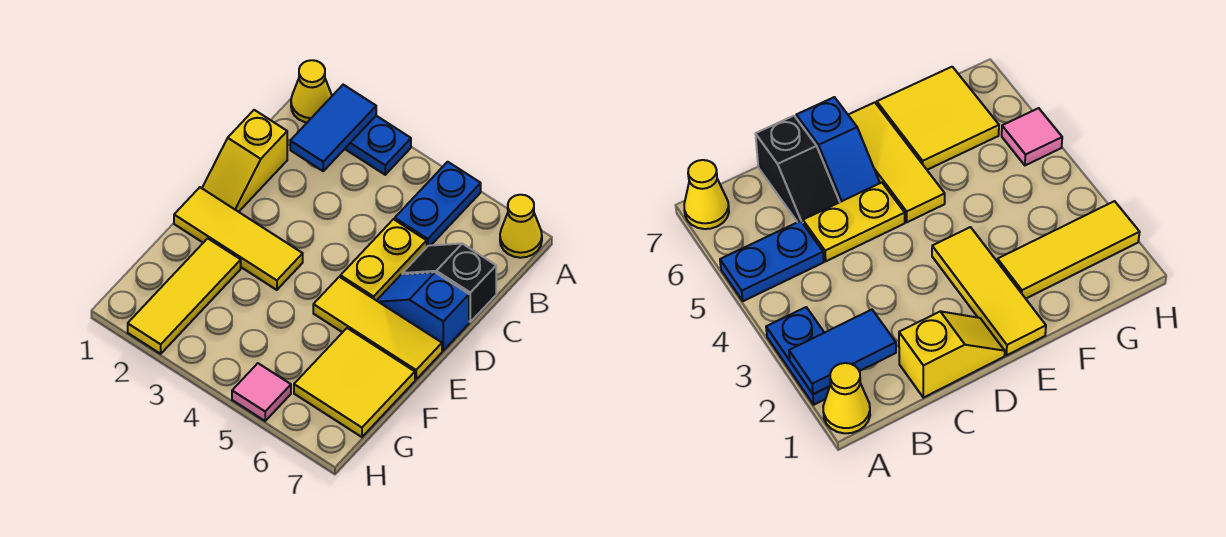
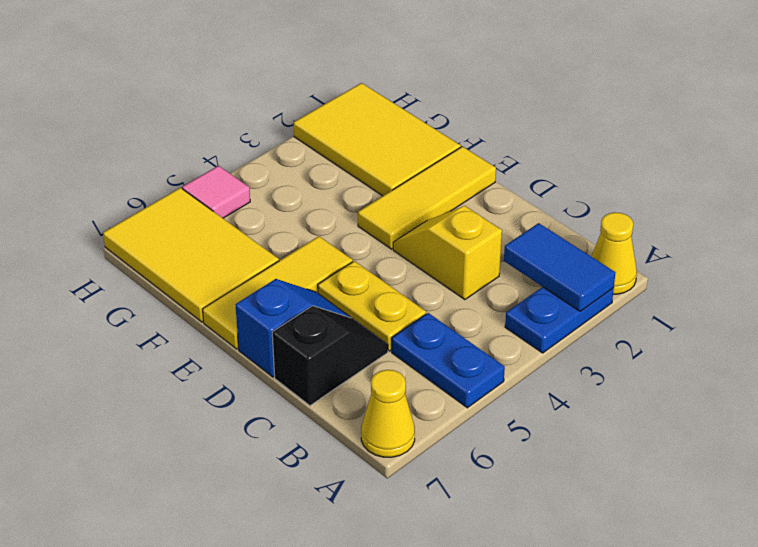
yellow 1x2 slope [202,110,287,212] -> yellow 1x2 slope moved to [393,206,502,300]
yellow 1x3 tile [128,238,241,354] -> yellow 2x3 tile [294,83,461,196]
yellow 2x2 tile [294,328,415,437] -> yellow 2x3 tile [103,188,279,322]

